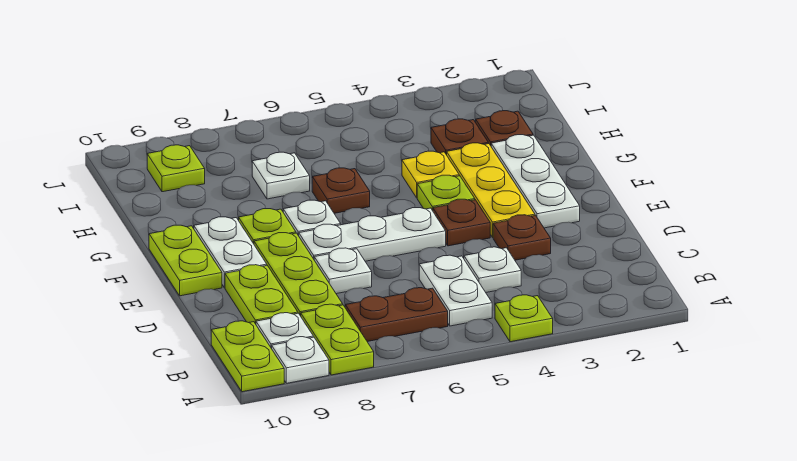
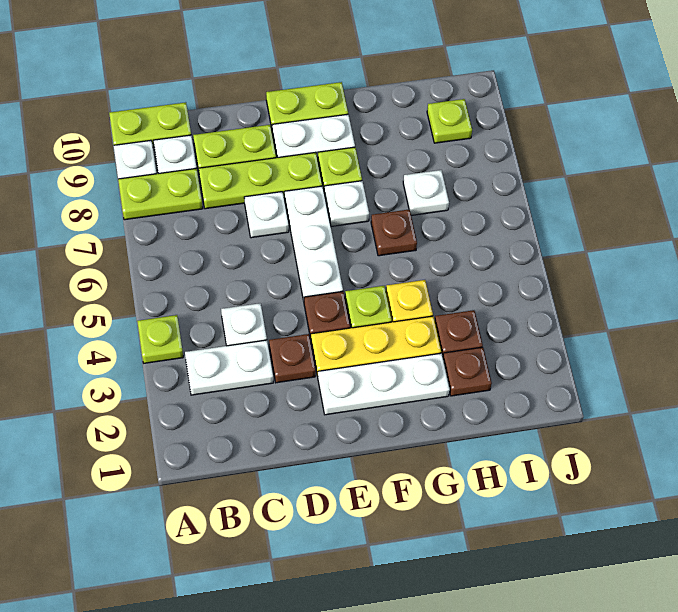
white 1x2 plate [419,255,492,326] -> white 1x2 plate moved to [185,340,273,395]
brown 1x2 plate [345,288,448,342] -> none

